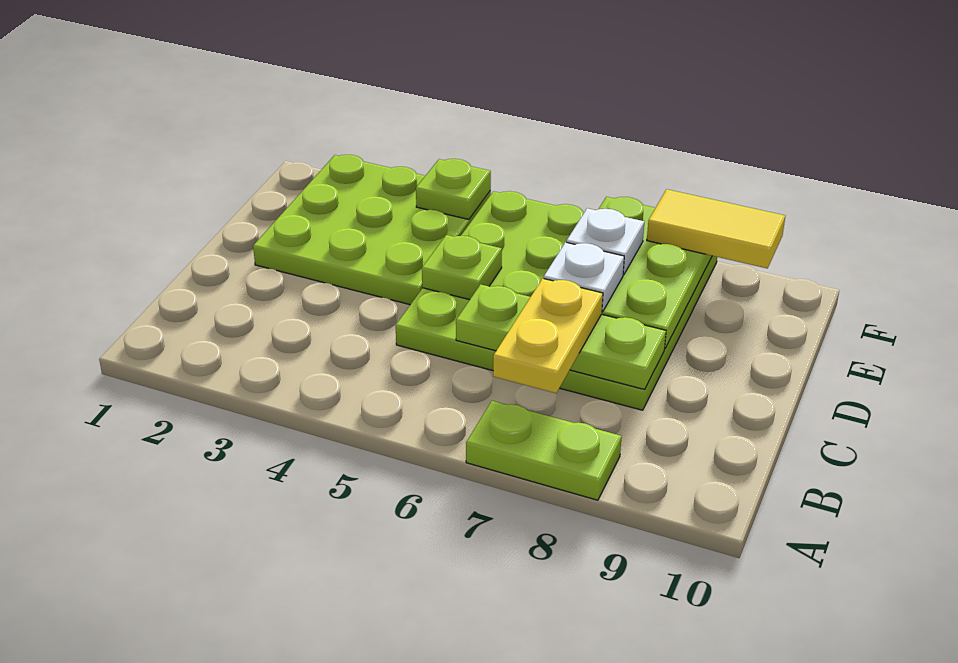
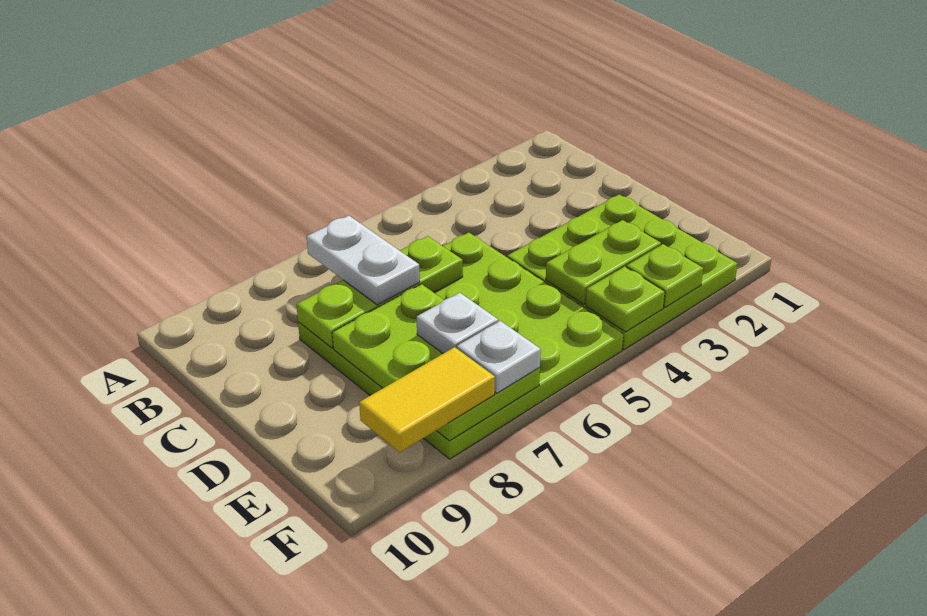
lime 1x2 plate [466,401,622,500] -> lime 1x2 plate moved to [546,220,661,304]
yellow 1x2 plate [493,278,603,393] -> white 1x2 plate [307,216,420,305]
lime 1x1 plate [422,235,502,300] -> lime 1x1 plate moved to [627,244,703,307]
white 1x1 plate [544,242,624,312] -> white 1x1 plate moved to [457,321,541,393]

